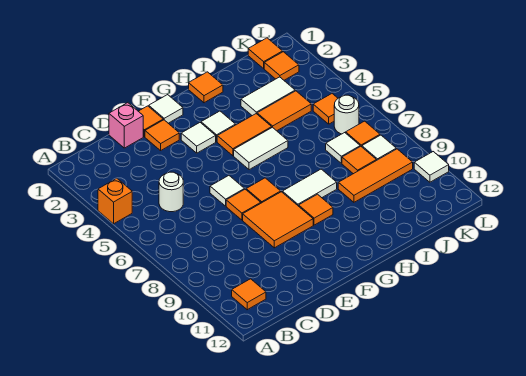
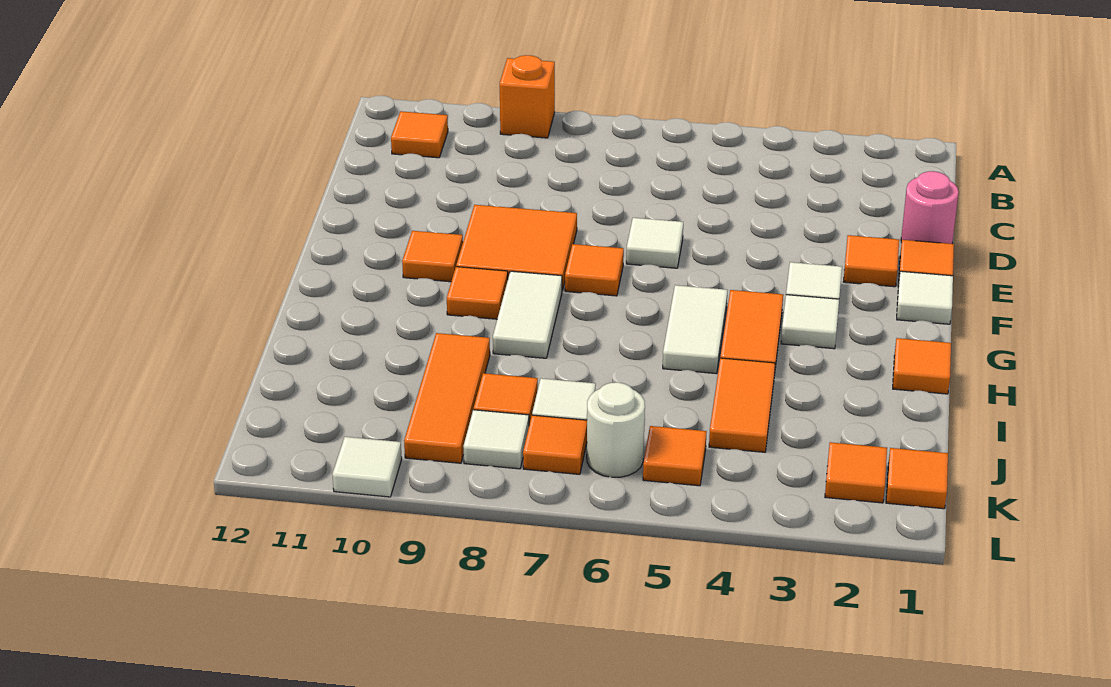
orange 1x1 brick [98,178,132,224] -> orange 1x1 brick moved to [500,55,555,138]
white 1x1 round brick [159,172,183,212] -> none
pink 1x1 brick [109,103,143,148] -> pink 1x1 round brick [901,171,959,244]
orange 1x1 tile [226,189,261,220] -> orange 1x1 tile moved to [402,231,463,282]
white 1x2 tile [241,77,295,116] -> none

